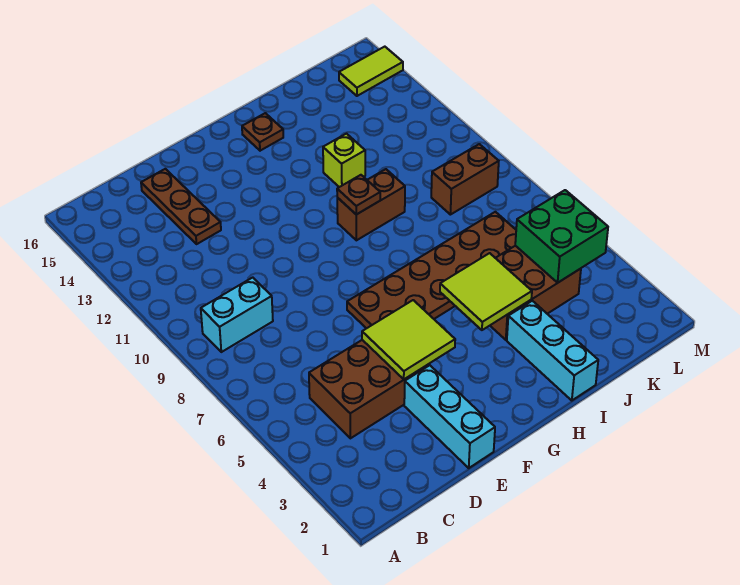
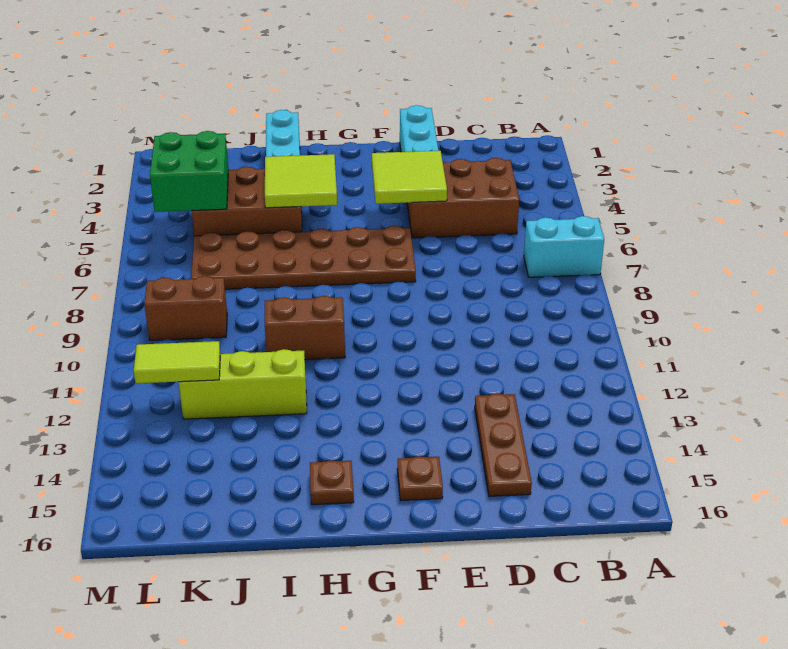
cyan 1x2 brick [201,277,273,352] -> cyan 1x2 brick moved to [524,216,604,277]
brown 1x1 plate [337,175,380,215] -> brown 1x1 plate moved to [397,456,443,501]
lime 1x1 brick [323,134,365,187] -> lime 1x3 brick [179,349,307,419]
lime 1x2 tile [339,47,403,96] -> lime 1x2 tile moved to [134,341,220,383]

